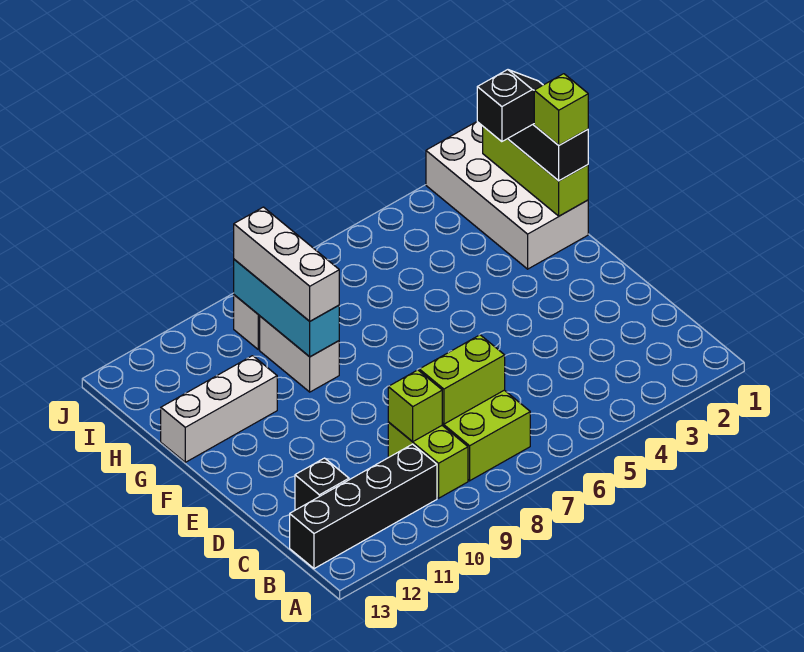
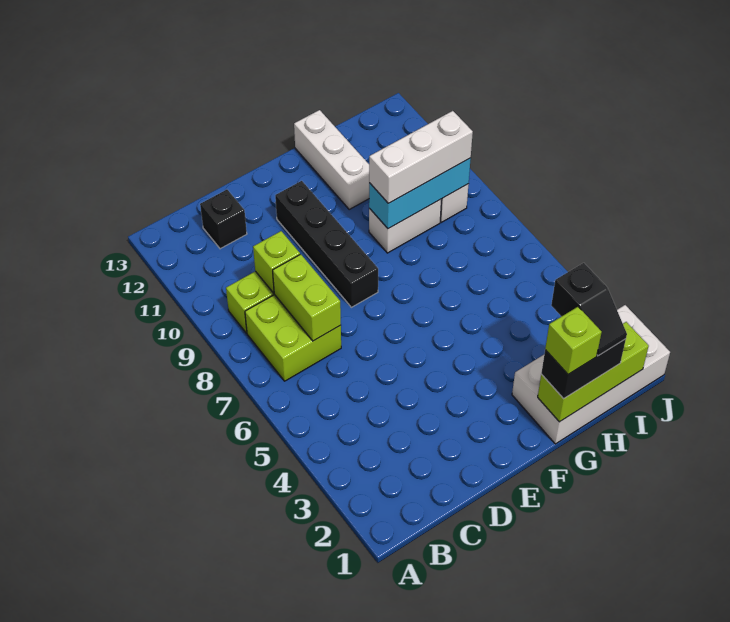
black 1x4 brick [290,444,437,569] -> black 1x4 brick moved to [275,181,378,307]

